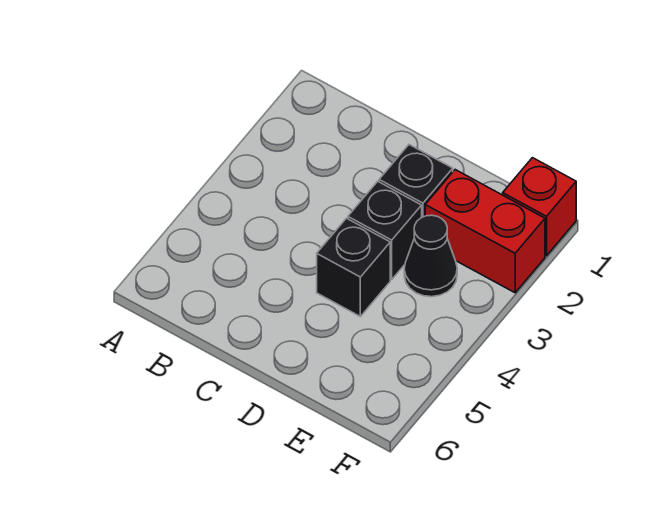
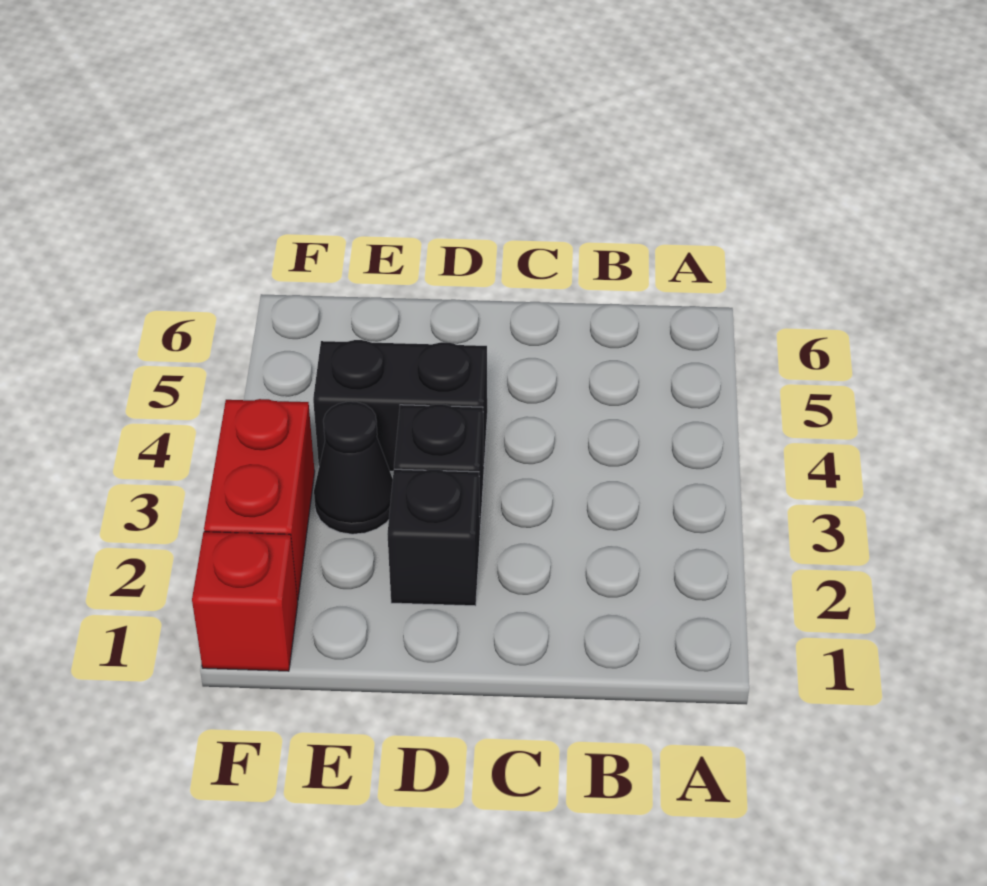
black 1x1 brick [317,218,390,316] -> black 1x2 brick [313,340,487,471]
red 1x2 brick [425,170,545,293] -> red 1x2 brick turned to [204,399,315,600]

